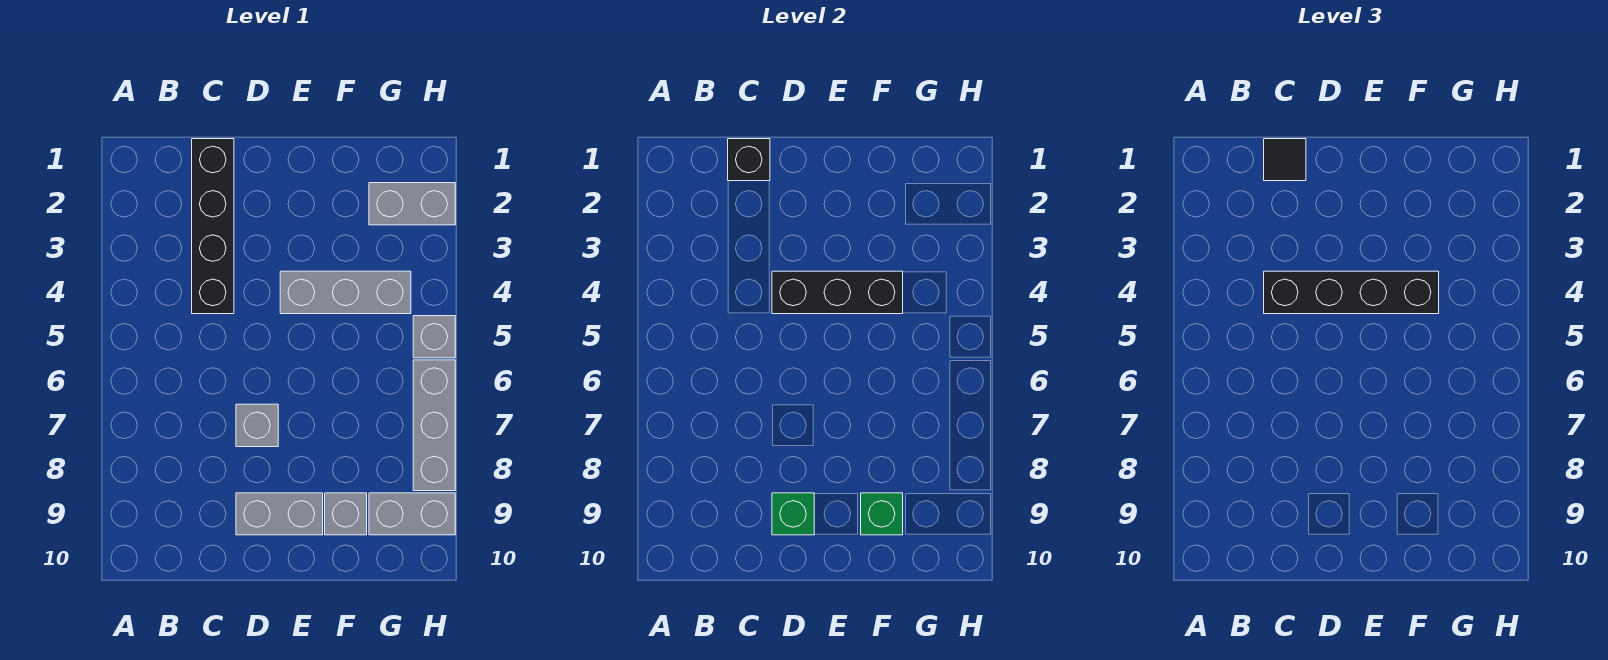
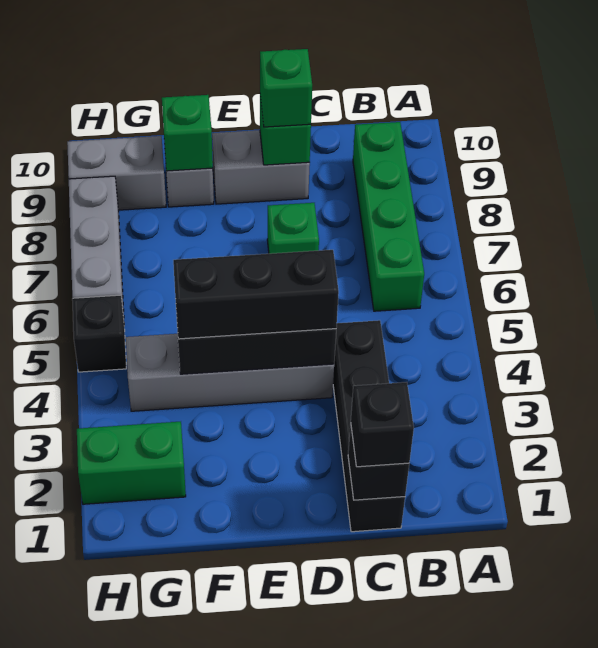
none -> green 1x4 brick [353,122,424,311]
black 1x1 tile [1264,139,1306,181] -> black 1x1 brick [351,382,414,467]
black 1x4 brick [1264,271,1439,314] -> black 1x3 brick [173,250,339,339]
grey 1x1 brick [236,404,278,447] -> green 1x1 brick [267,203,319,254]
none -> green 1x1 brick [260,49,312,127]
grey 1x3 brick [280,271,411,314] -> grey 1x4 brick [126,334,334,411]
grey 1x2 brick [369,183,455,225] -> green 1x2 brick [77,422,186,504]
grey 1x1 brick [413,316,455,358] -> black 1x1 brick [72,295,126,372]

